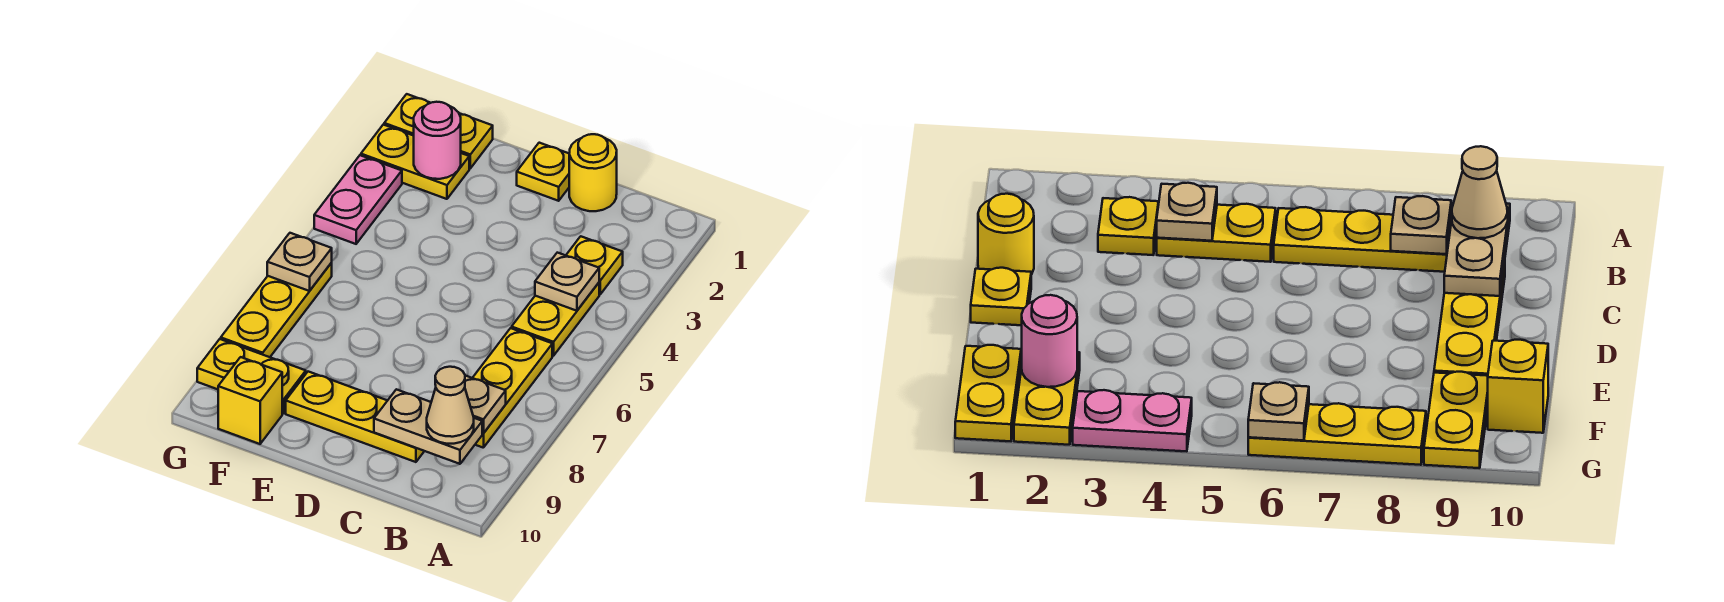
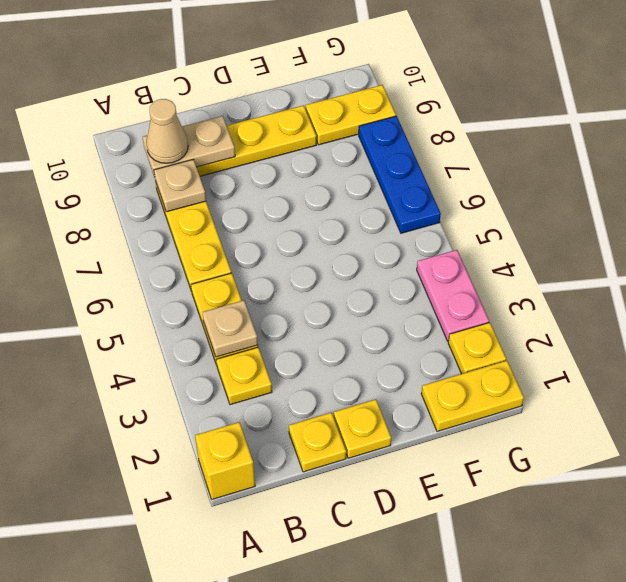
yellow 1x1 round brick [569,134,617,211] -> yellow 1x1 plate [289,413,346,472]
yellow 1x2 plate [361,125,469,199] -> yellow 1x1 plate [448,323,506,374]
pink 1x1 round brick [414,102,461,179] -> none
yellow 1x1 brick [218,357,282,444] -> yellow 1x1 brick moved to [195,422,255,499]
yellow 1x3 plate [221,263,332,357] -> blue 1x3 plate [359,116,441,233]
tan 1x1 plate [267,233,332,291] -> none

